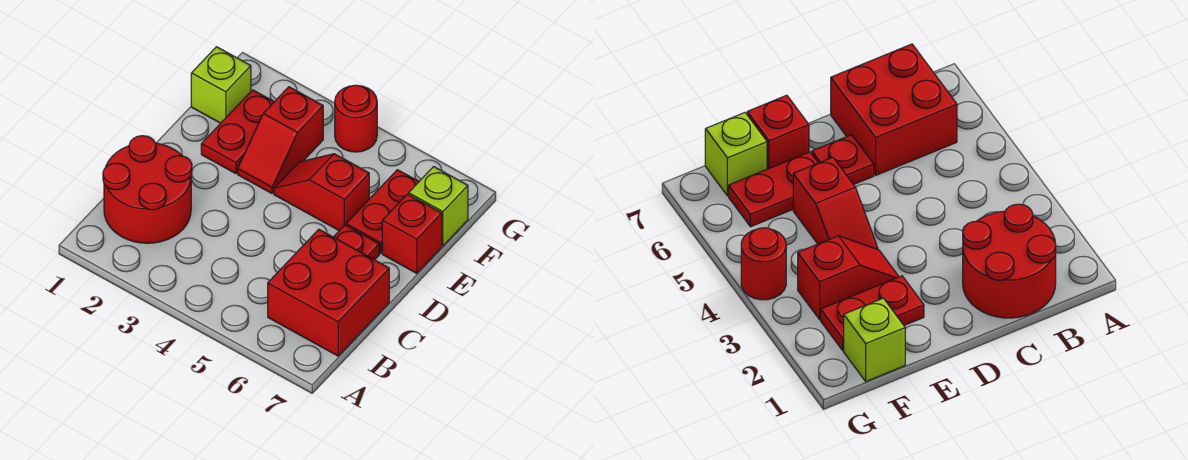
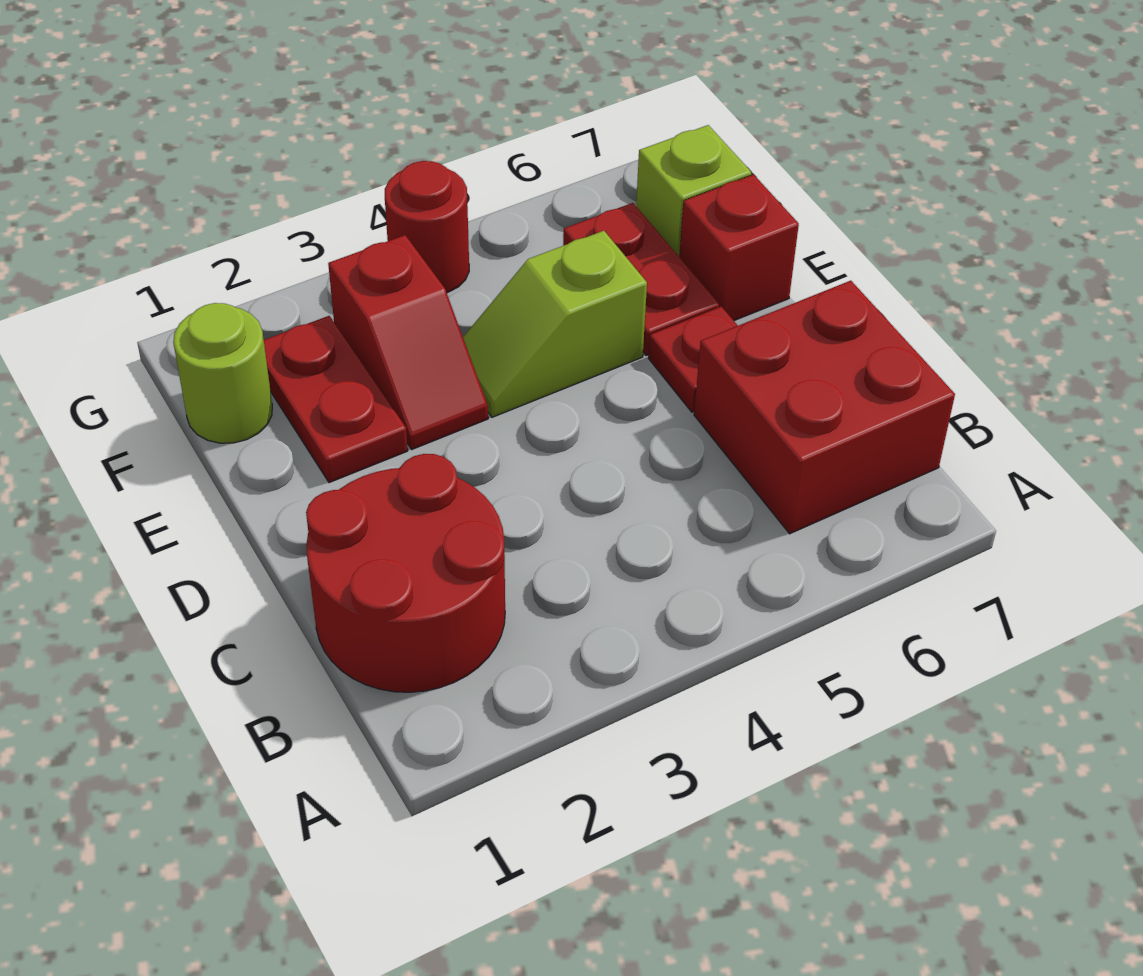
red 1x2 slope [274,154,369,230] -> lime 1x2 slope [463,231,647,417]
lime 1x1 brick [191,47,251,123] -> lime 1x1 round brick [173,303,272,443]

